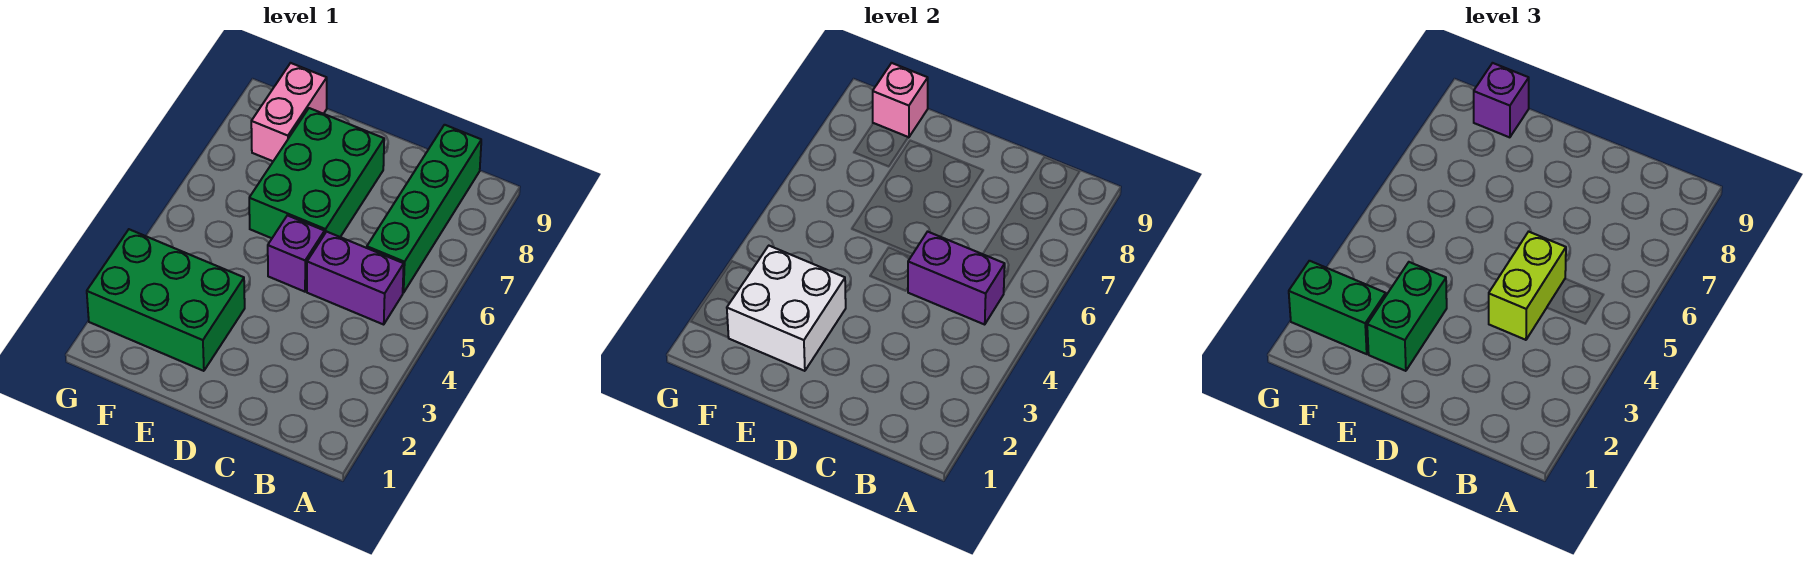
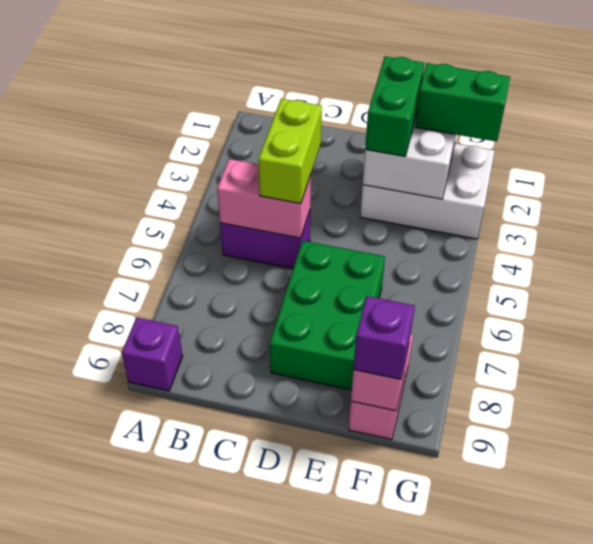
purple 1x2 brick [908,232,1005,324] -> pink 1x2 brick [217,159,311,238]
green 1x4 brick [367,125,481,293] -> none
purple 1x1 brick [268,215,325,292] -> purple 1x1 brick moved to [122,318,183,391]
green 2x3 brick [87,229,245,371] -> white 2x3 brick [360,143,495,239]

